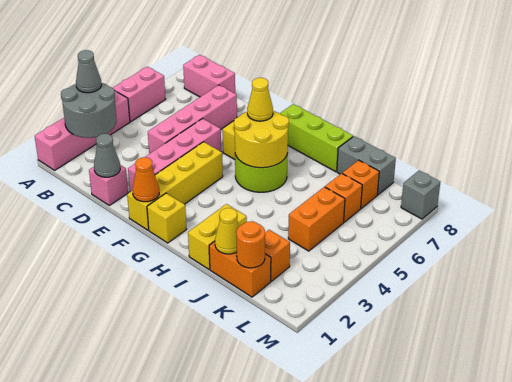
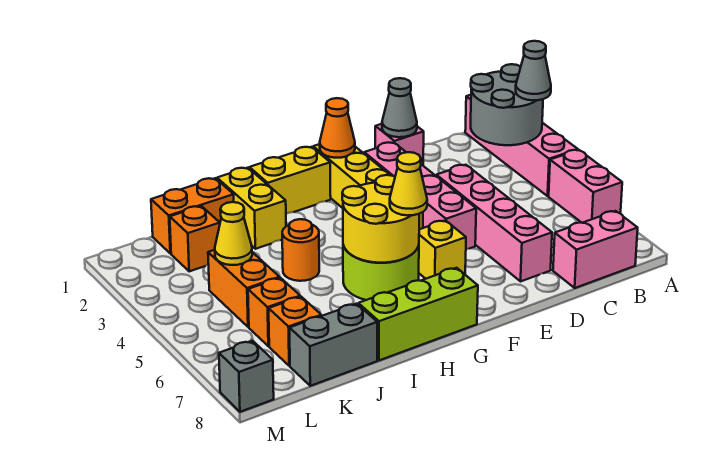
yellow 1x1 brick [147,193,186,243] -> yellow 1x2 brick [249,147,331,214]
yellow 1x1 cone [215,208,239,254] -> yellow 1x1 cone moved to [215,202,252,265]
orange 1x1 round brick [236,221,265,268] -> orange 1x1 round brick moved to [282,219,319,281]

